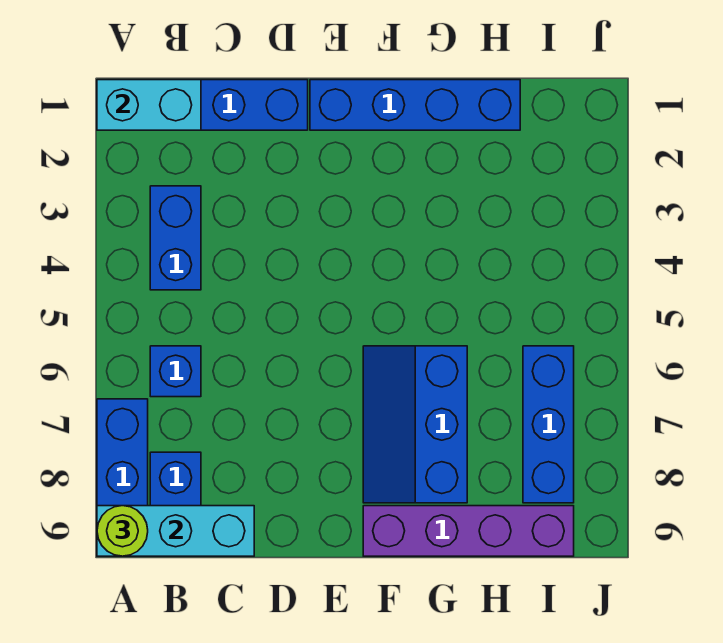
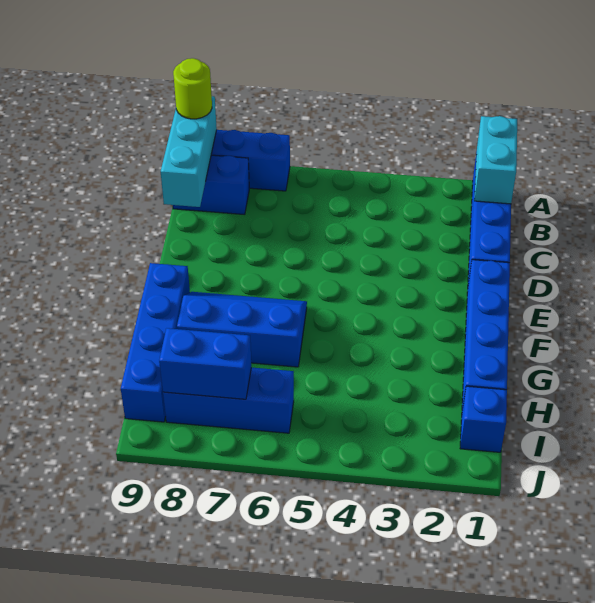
blue 1x2 brick [150,186,201,290] -> blue 1x2 brick moved to [159,328,251,399]
blue 1x1 brick [150,346,201,397] -> blue 1x1 brick moved to [460,386,507,452]
purple 1x4 brick [363,506,574,556] -> blue 1x4 brick [121,263,190,422]

